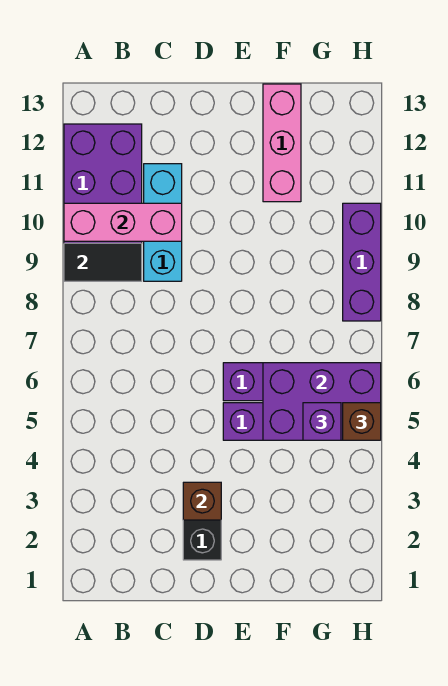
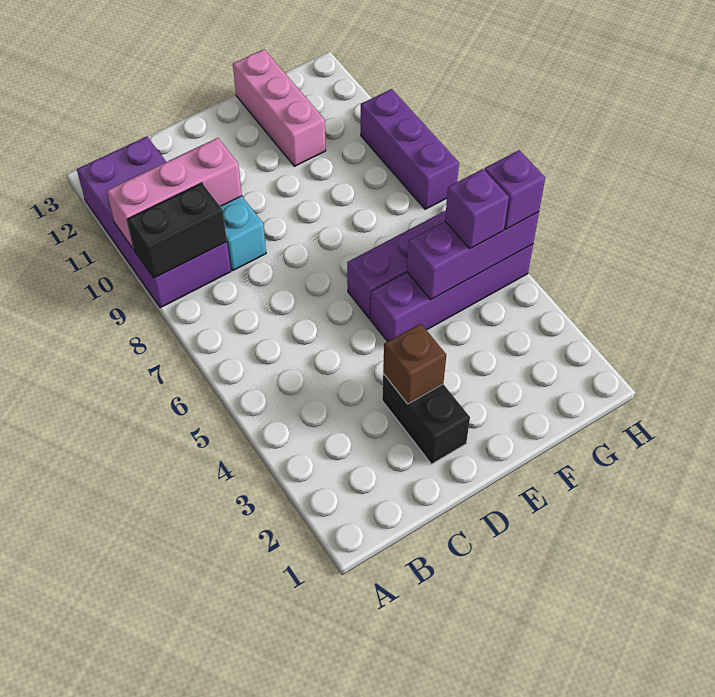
black 1x2 tile [64,243,142,281] -> black 1x2 brick [127,183,227,278]
purple 2x3 brick [263,363,381,440] -> purple 1x3 brick [407,212,539,300]
brown 1x1 brick [343,403,381,440] -> purple 1x1 brick [485,150,545,229]

